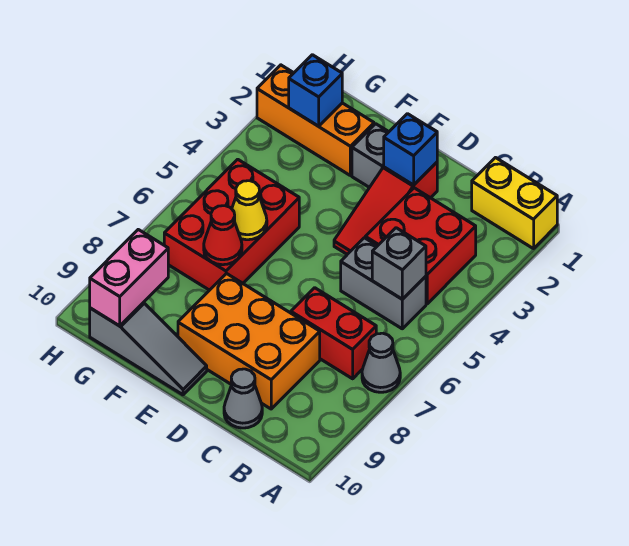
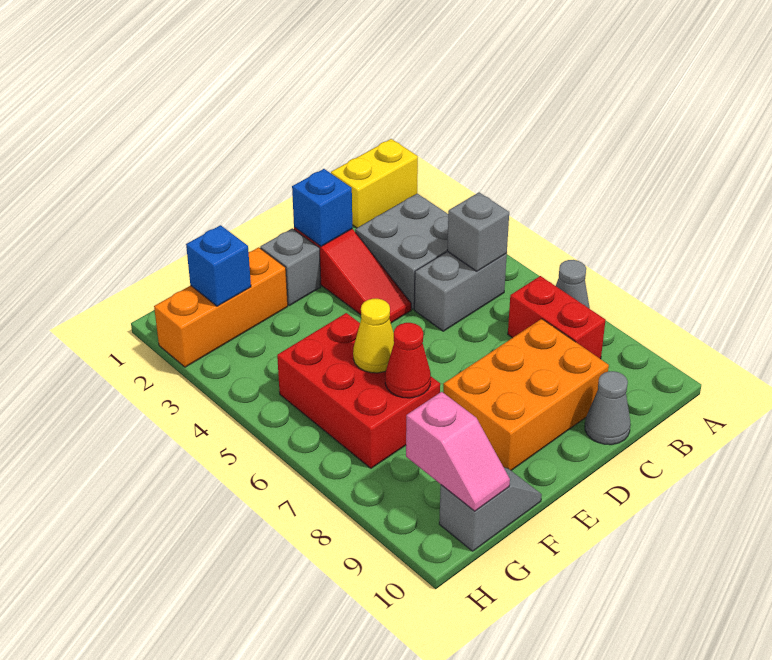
red 2x2 brick [365,188,476,304] -> grey 2x2 brick [355,194,448,309]
red 1x2 brick [291,288,376,379] -> red 1x2 brick turned to [508,276,605,359]
grey 1x3 slope [90,303,207,395] -> grey 1x2 slope [439,467,542,551]
pink 1x2 brick [90,230,168,326] -> pink 1x2 slope [406,392,510,511]

